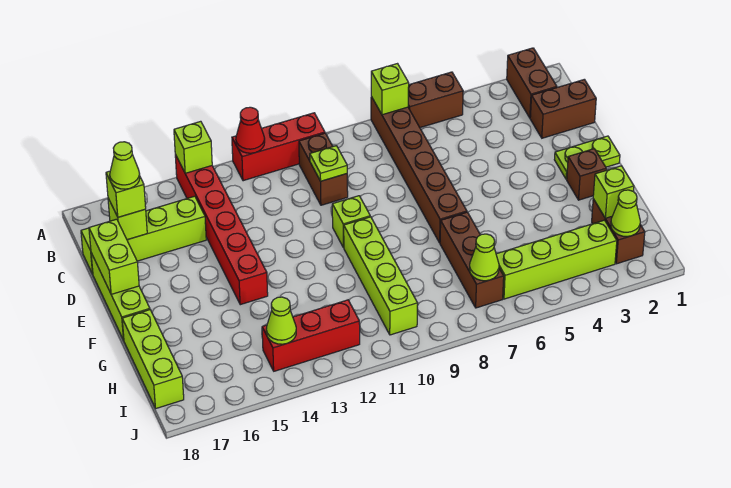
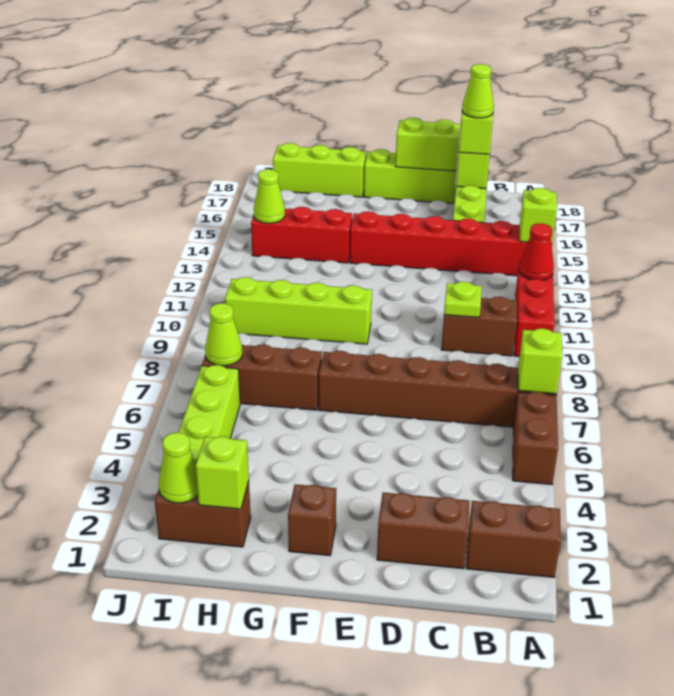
brown 1x2 brick [530,79,596,138] -> brown 1x2 brick turned to [377,493,470,569]
lime 1x2 plate [554,136,620,179] -> none
lime 1x1 brick [332,196,370,248] -> none
red 1x3 brick [262,300,360,371] -> red 1x3 brick turned to [251,207,352,263]

